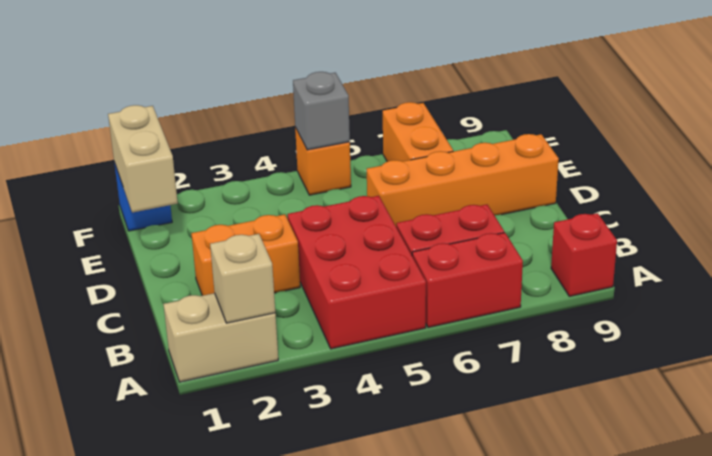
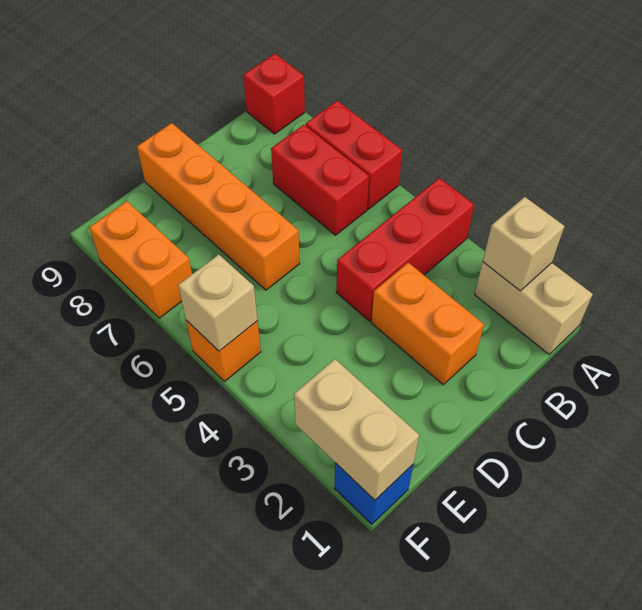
red 2x3 brick [288,196,426,349] -> red 1x3 brick [336,178,474,321]
tan 1x2 brick [108,105,178,212] -> tan 1x2 brick turned to [294,359,419,500]
orange 1x2 brick [383,102,453,162] -> orange 1x2 brick turned to [89,201,192,318]
grey 1x1 brick [293,72,350,150] -> tan 1x1 brick [178,254,258,351]

